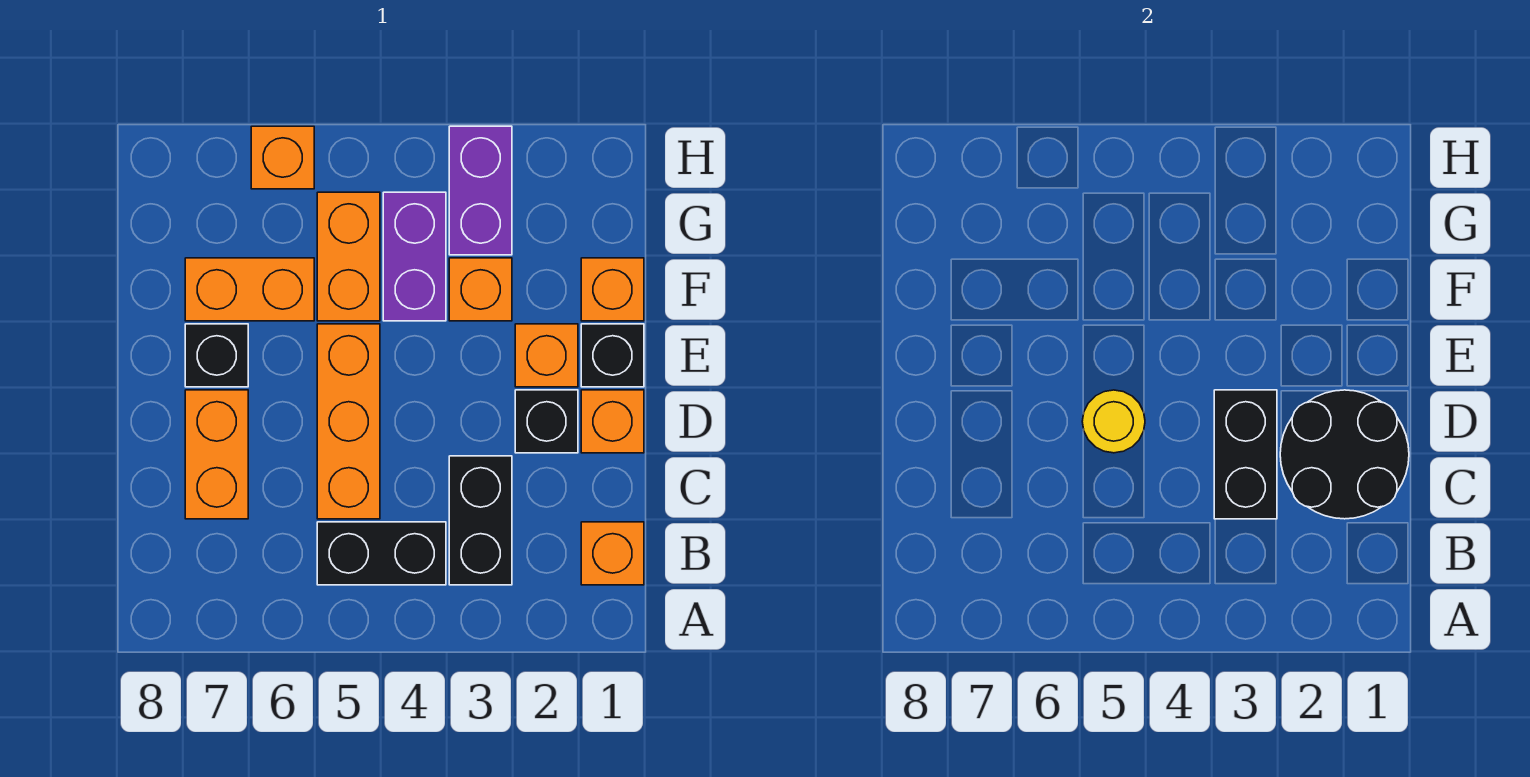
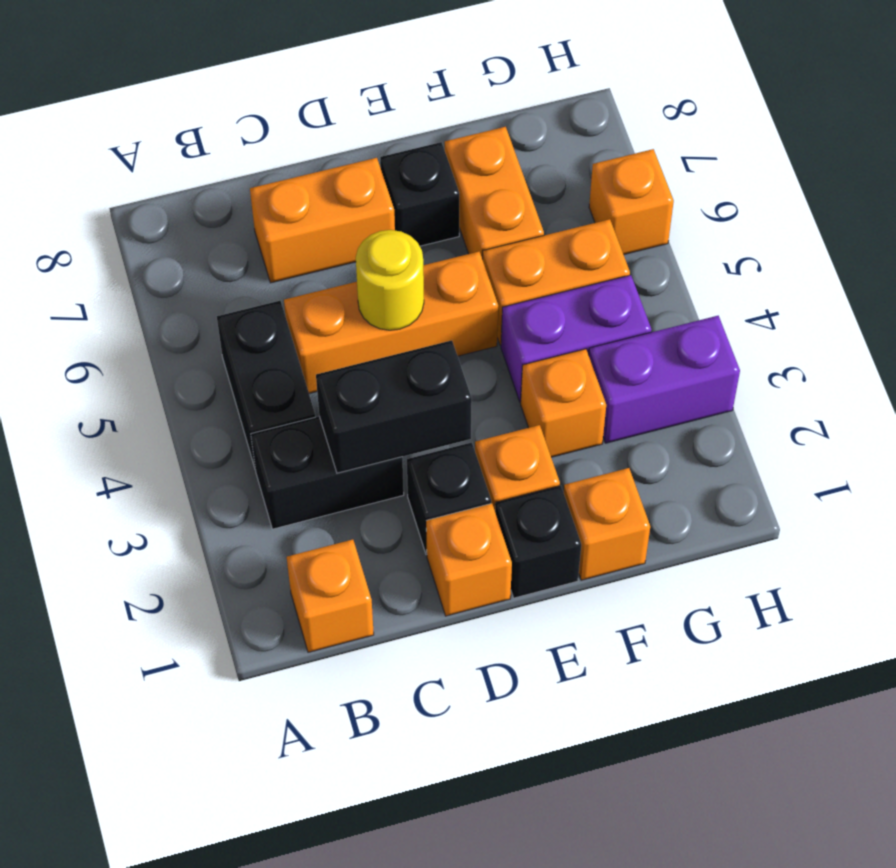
black 2x2 round brick [1280,390,1409,519] -> none

